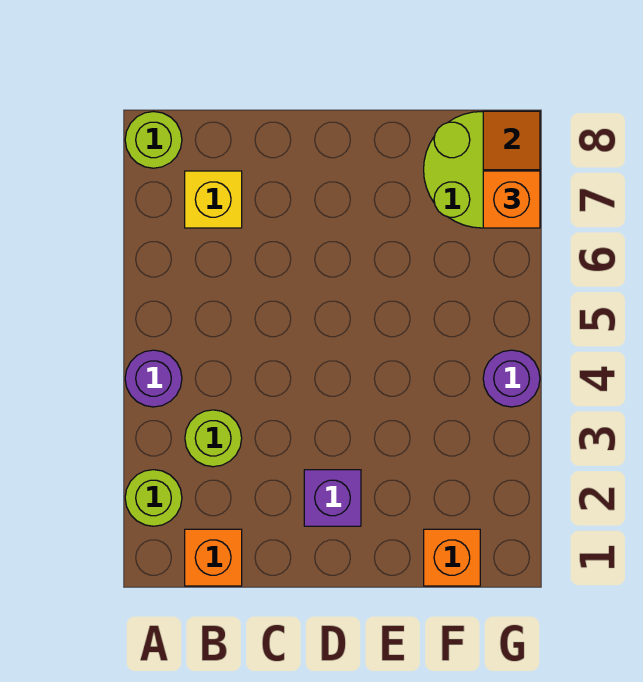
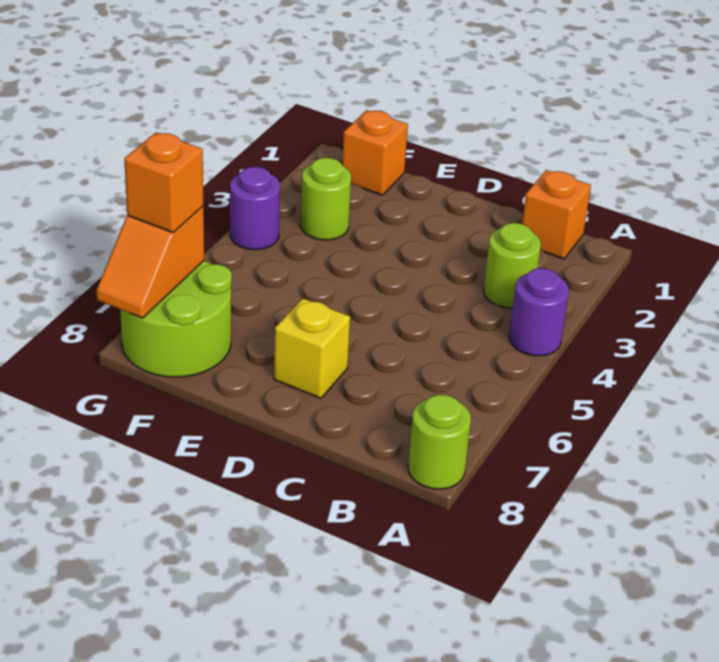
lime 1x1 round brick [125,470,182,526] -> lime 1x1 round brick moved to [301,158,351,240]
yellow 1x1 brick [185,171,242,228] -> yellow 1x1 brick moved to [274,299,350,398]
purple 1x1 brick [304,470,361,526] -> none

